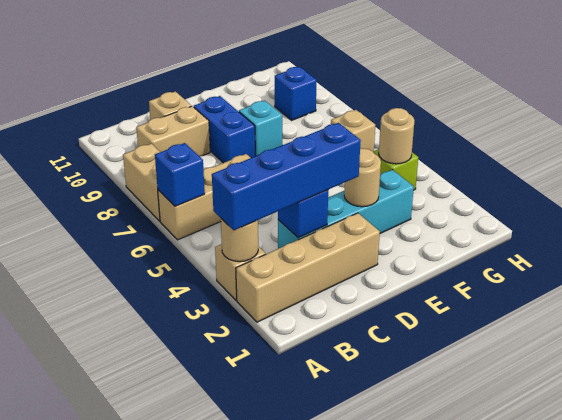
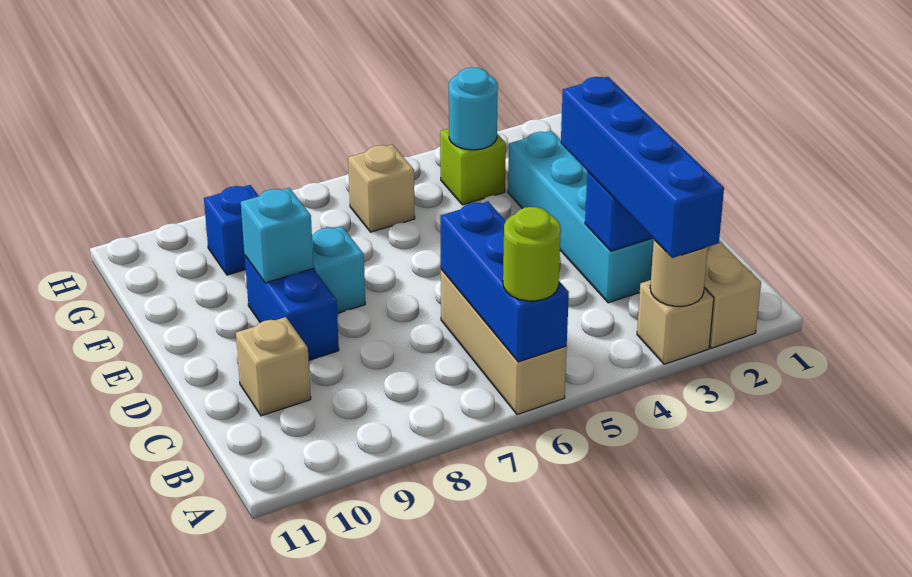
blue 1x1 brick [155,143,205,206] -> blue 1x3 brick [441,201,569,362]
none -> lime 1x1 round brick [503,207,561,301]
tan 1x2 brick [123,144,160,221] -> none
tan 1x2 brick [136,106,210,156] -> none
blue 1x2 brick [194,96,255,163] -> blue 1x2 brick turned to [245,256,339,360]
tan 1x1 round brick [344,148,381,207] -> none
none -> cyan 1x1 brick [241,188,314,283]
tan 1x1 round brick [379,108,415,164] -> cyan 1x1 round brick [449,67,498,150]

